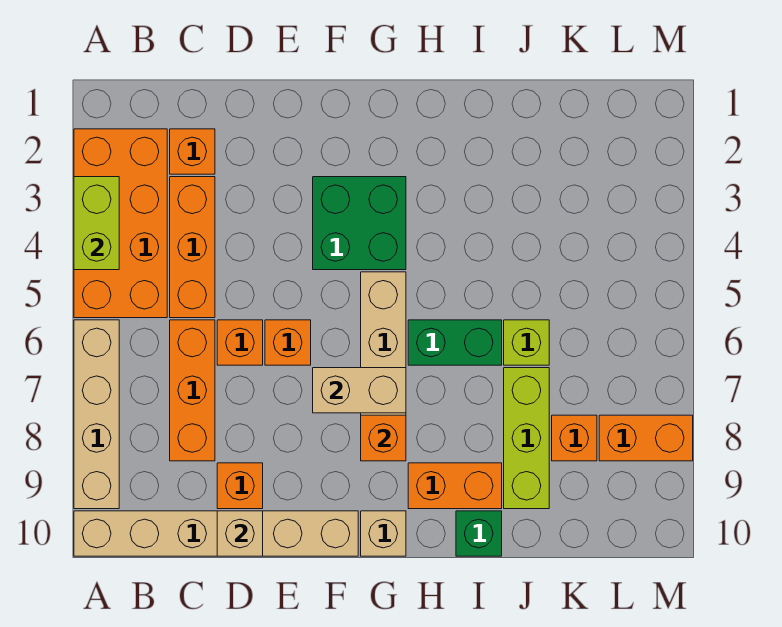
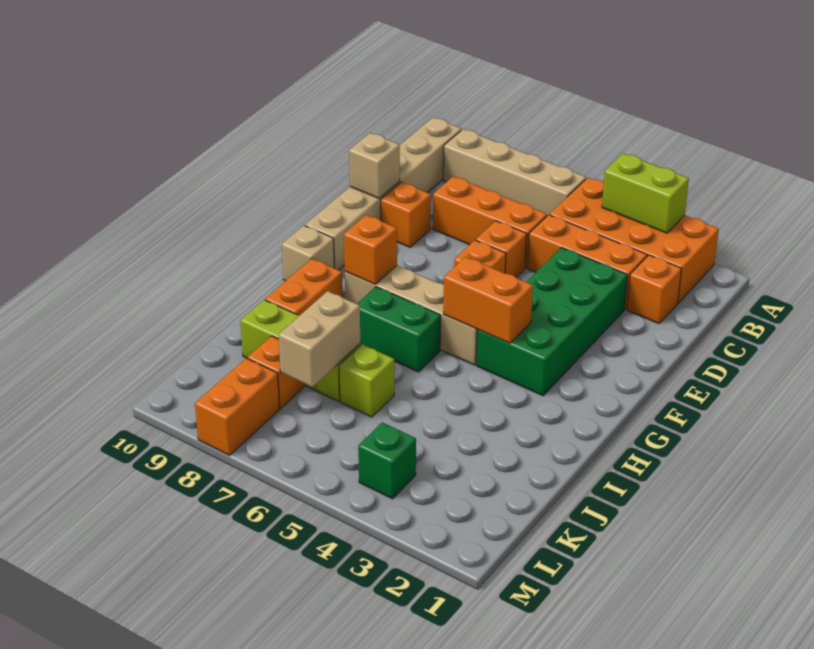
green 2x2 brick [313,177,406,270] -> green 2x4 brick [476,248,627,396]
tan 1x2 brick [313,368,406,413] -> tan 1x2 brick moved to [278,291,360,387]
none -> orange 1x2 brick [443,257,533,343]
green 1x2 brick [408,320,502,365] -> green 1x2 brick turned to [357,287,441,372]
green 1x1 brick [456,511,502,556] -> green 1x1 brick moved to [358,422,416,499]

